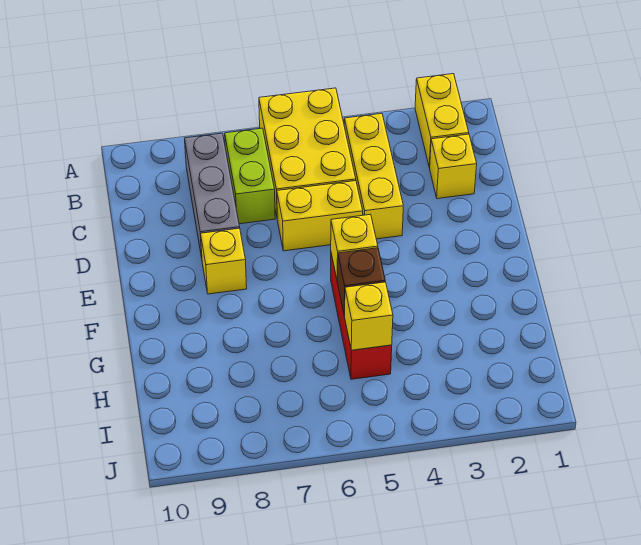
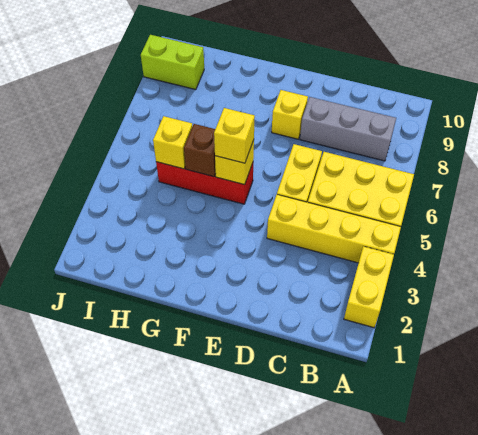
yellow 1x2 brick [415,74,469,167] -> yellow 1x2 brick turned to [344,246,394,328]
yellow 1x3 brick [344,113,403,239] -> yellow 1x4 brick [267,195,401,263]
lime 1x2 brick [225,128,275,224] -> lime 1x2 brick moved to [141,35,204,90]
yellow 1x1 brick [429,134,477,199] -> yellow 1x1 brick moved to [214,108,255,163]

